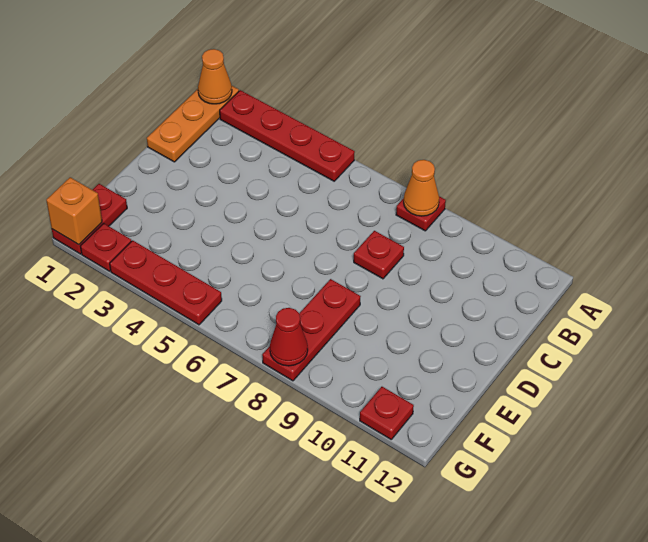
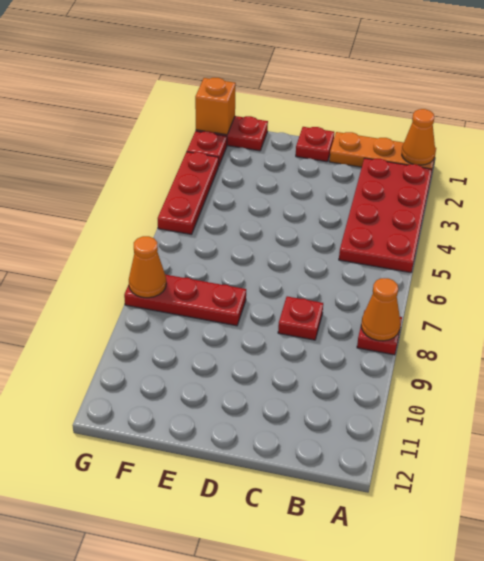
red 1x4 plate [220,90,355,181] -> red 2x4 plate [339,158,432,273]
red 1x1 cone [270,308,308,366] -> orange 1x1 cone [129,236,166,298]
red 1x1 plate [360,387,414,439] -> red 1x1 plate moved to [296,127,334,162]

